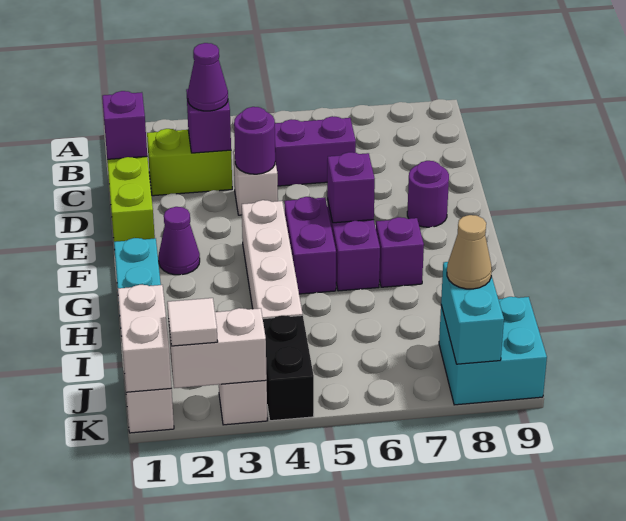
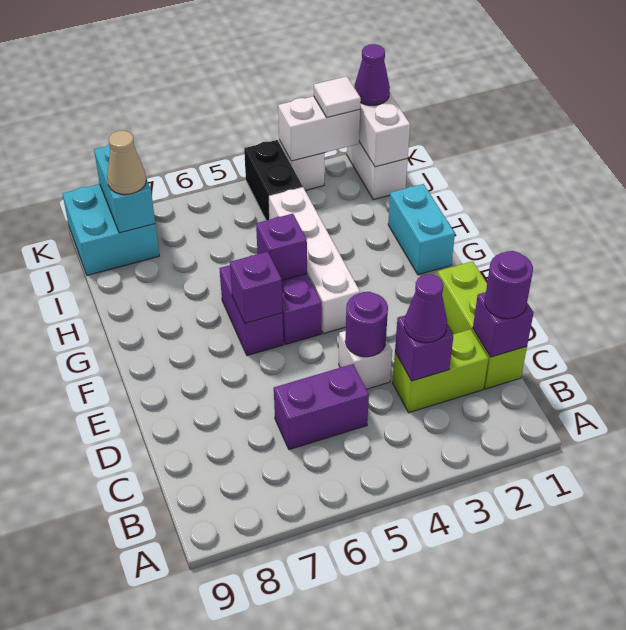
purple 1x1 round brick [407,161,449,227] -> purple 1x1 round brick moved to [485,251,533,319]
purple 1x1 cone [159,207,200,275] -> purple 1x1 cone moved to [354,44,390,105]
purple 1x1 brick [376,217,424,287] -> purple 1x1 brick moved to [256,214,307,280]

